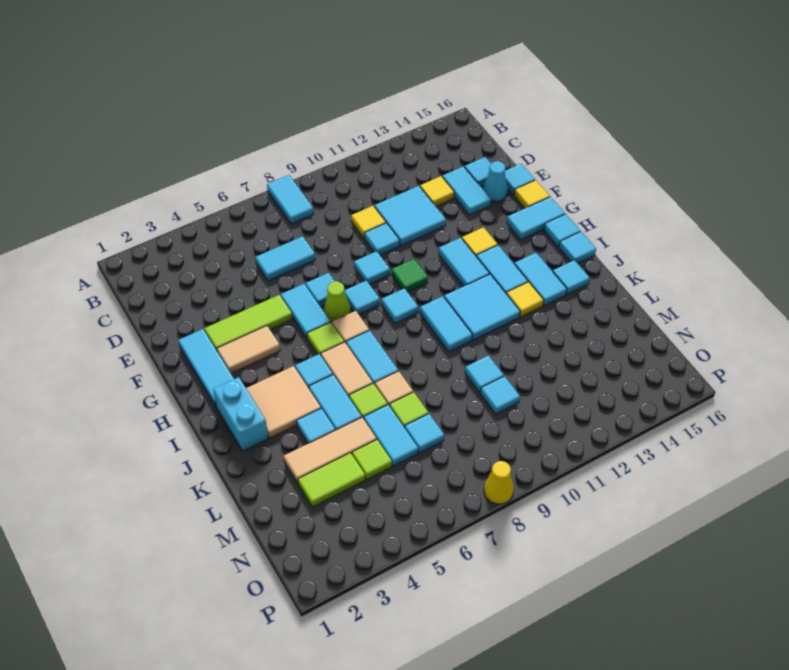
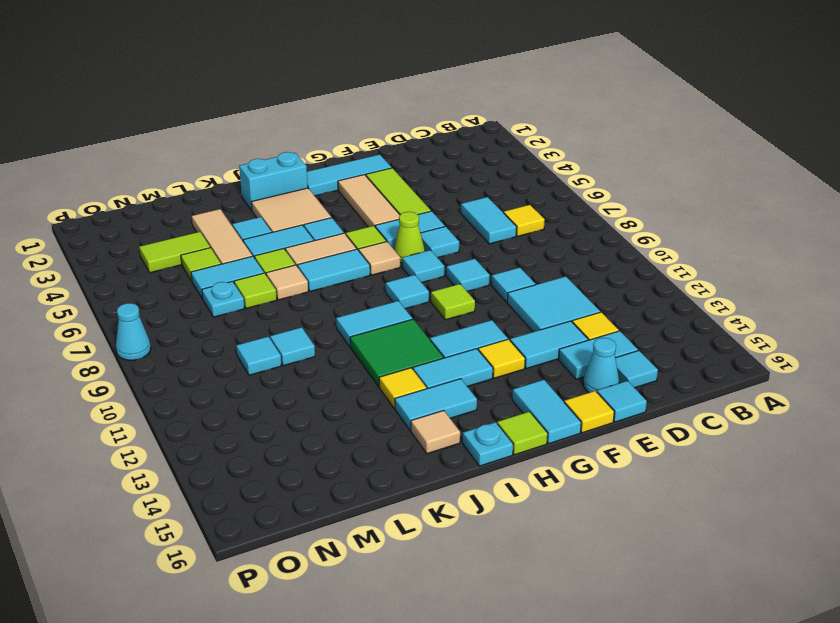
cyan 1x2 tile [267,175,314,224] -> cyan 1x2 tile moved to [510,321,588,369]
yellow 1x1 tile [351,206,386,238] -> yellow 1x1 tile moved to [503,205,545,236]
tan 1x2 tile [217,326,280,374] -> tan 1x3 tile [338,175,400,227]
green 1x1 tile [392,259,428,292] -> lime 1x1 tile [431,284,475,320]
cyan 1x1 tile [544,214,580,247] -> lime 1x1 tile [497,412,548,455]
cyan 2x2 tile [444,274,520,340] -> green 2x2 tile [350,319,444,387]
cyan 1x1 tile [559,232,596,263] -> cyan 1x1 plate [463,422,513,466]
cyan 1x1 tile [553,260,590,295] -> tan 1x1 tile [411,410,460,454]
lime 1x2 tile [298,453,365,507] -> lime 1x2 tile turned to [139,232,210,273]
cyan 1x1 tile [405,414,444,453] -> cyan 1x1 plate [202,281,245,317]
yellow 1x1 cone [484,461,514,504] -> cyan 1x1 cone [116,303,151,360]

